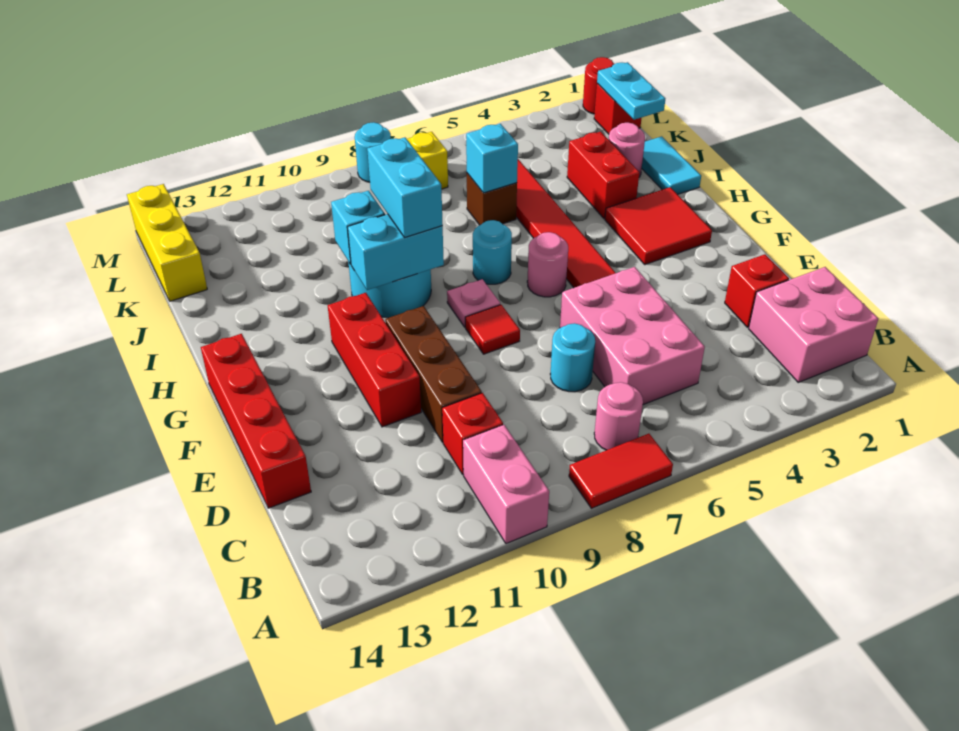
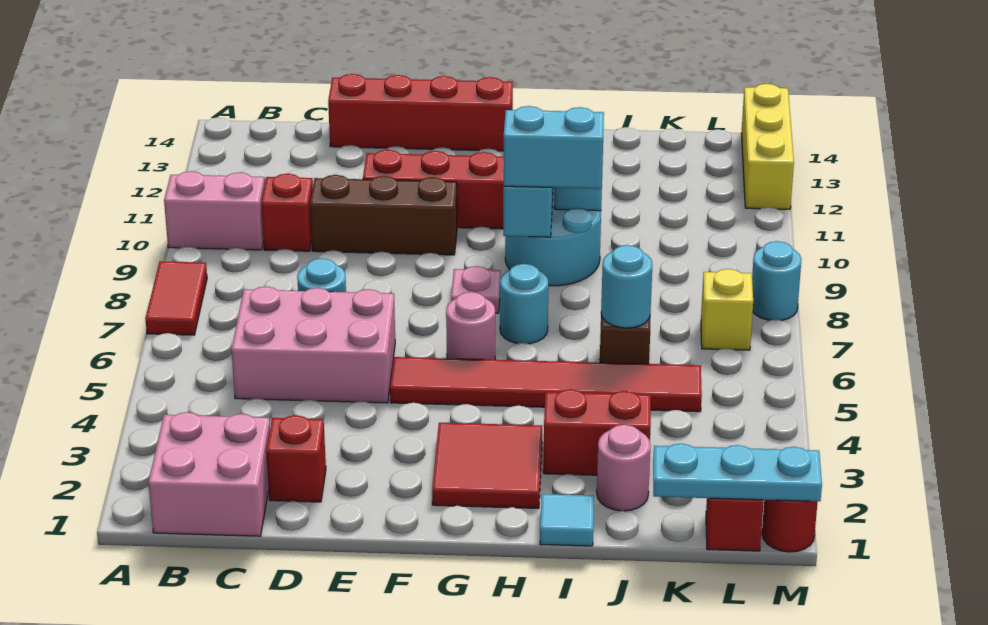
pink 1x1 round brick [594,382,643,450] -> none
red 1x1 tile [465,305,520,354] -> none
cyan 1x2 tile [642,136,701,195] -> cyan 1x1 tile [540,494,594,546]
cyan 1x1 brick [466,124,518,193] -> cyan 1x1 round brick [601,245,653,328]
cyan 1x2 plate [597,62,665,120] -> cyan 1x3 plate [653,444,822,501]
yellow 1x3 brick [127,184,207,301] -> yellow 1x3 brick turned to [741,84,794,209]

